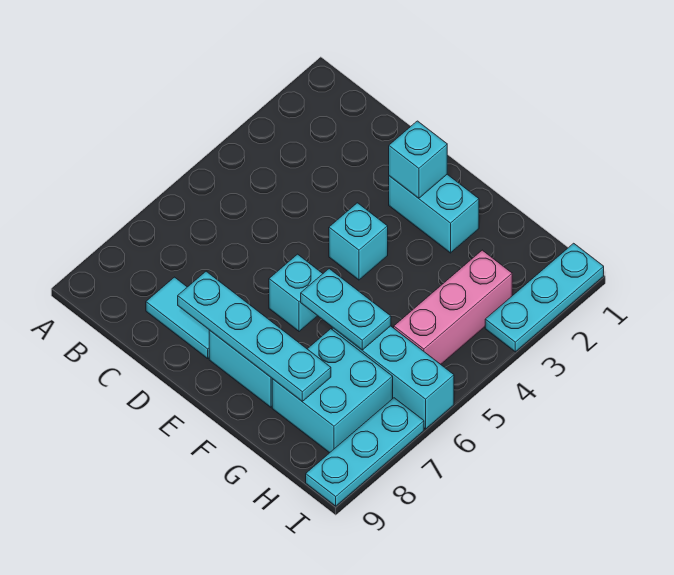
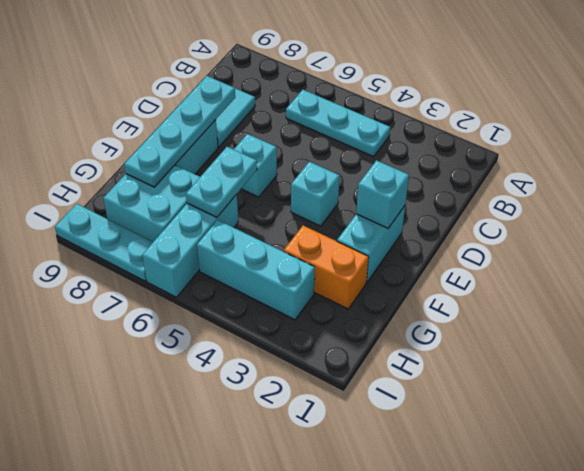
none -> orange 1x2 brick [284,226,369,309]
pink 1x3 brick [394,250,512,364] -> cyan 1x3 brick [197,220,315,320]
cyan 1x3 plate [485,243,604,352] -> cyan 1x3 plate moved to [286,90,390,157]

